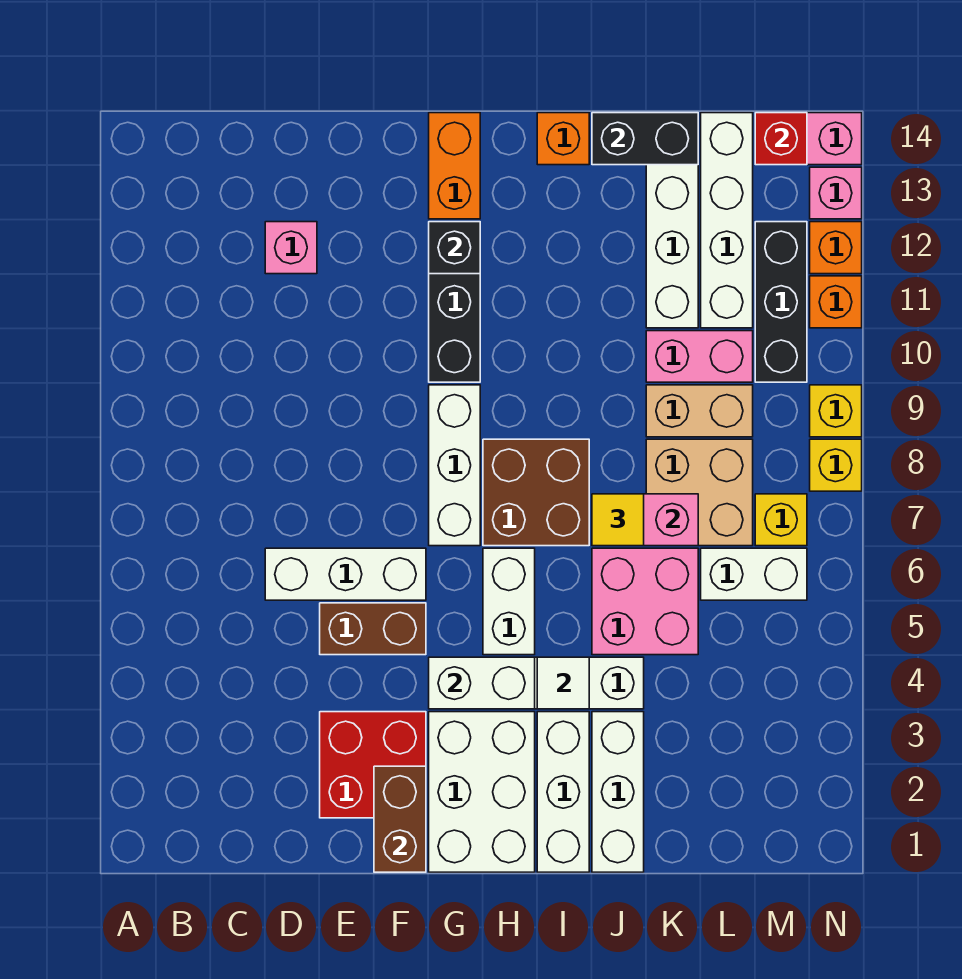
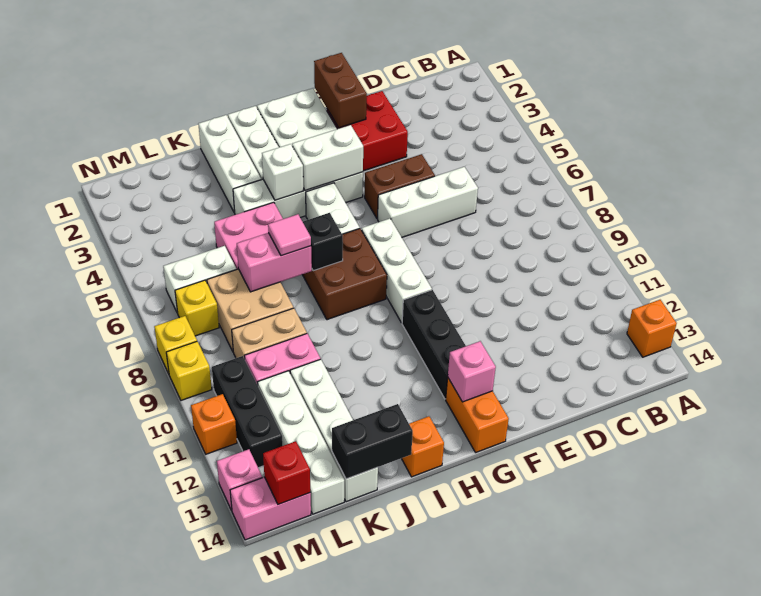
pink 1x1 brick [265,222,317,274] -> pink 1x1 brick moved to [448,341,496,402]
black 1x1 brick [429,222,480,274] -> black 1x1 brick moved to [303,213,343,271]
white 1x1 tile [537,657,589,709] -> white 1x1 brick [262,144,304,200]
yellow 1x1 tile [592,494,644,546] -> pink 1x1 tile [268,214,311,256]
orange 1x1 brick [810,222,862,274] -> orange 1x1 brick moved to [627,300,677,357]

